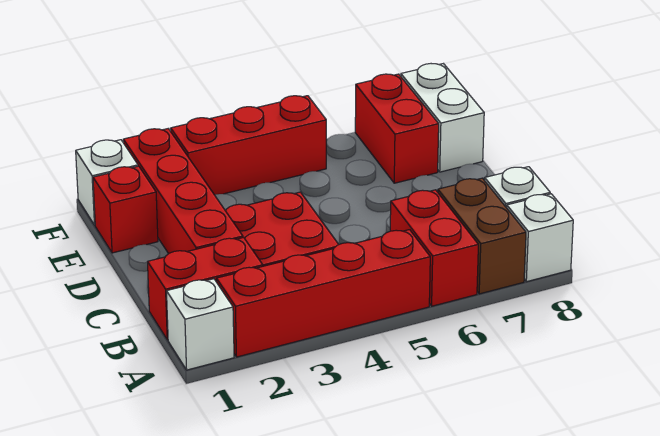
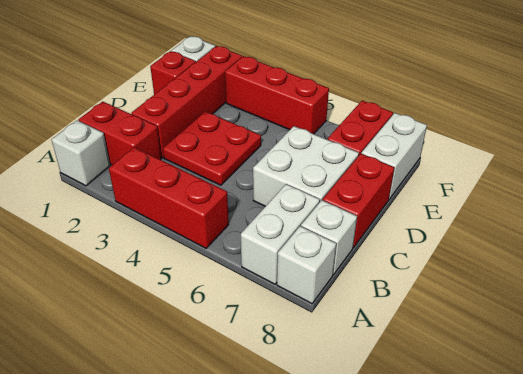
red 1x4 brick [217,230,430,357] -> red 1x3 brick [109,147,229,248]
red 1x2 brick [390,190,478,306] -> red 1x2 brick moved to [323,154,394,248]
brown 1x2 brick [438,178,526,294] -> white 1x2 brick [241,184,320,284]
none -> white 2x2 brick [253,126,359,206]

